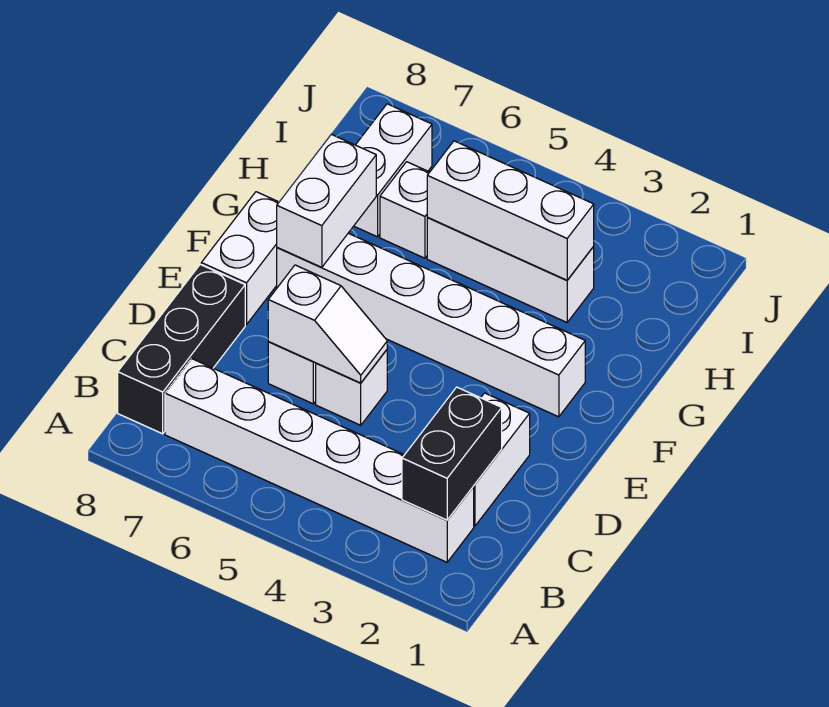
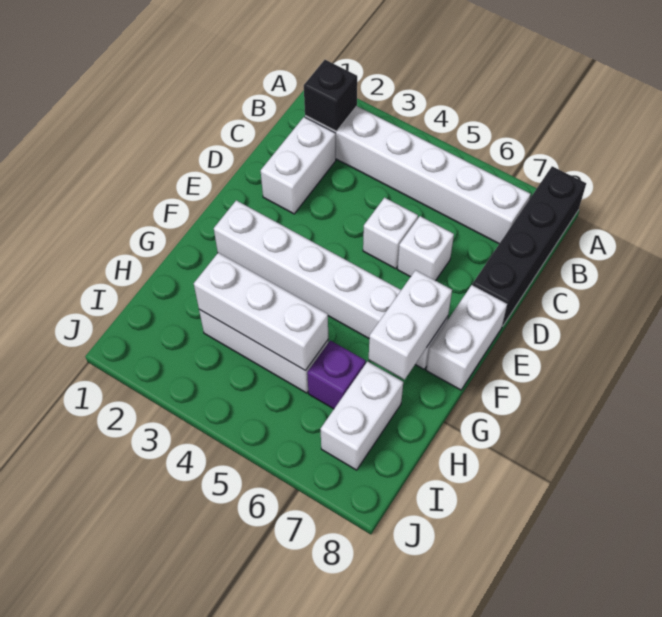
black 1x2 brick [402,387,502,520] -> black 1x1 brick [304,60,357,131]
black 1x3 brick [118,264,245,434] -> black 1x4 brick [472,166,586,326]
white 1x2 slope [268,265,387,383] -> none
white 1x1 brick [380,162,430,258] -> purple 1x1 brick [307,340,366,409]

